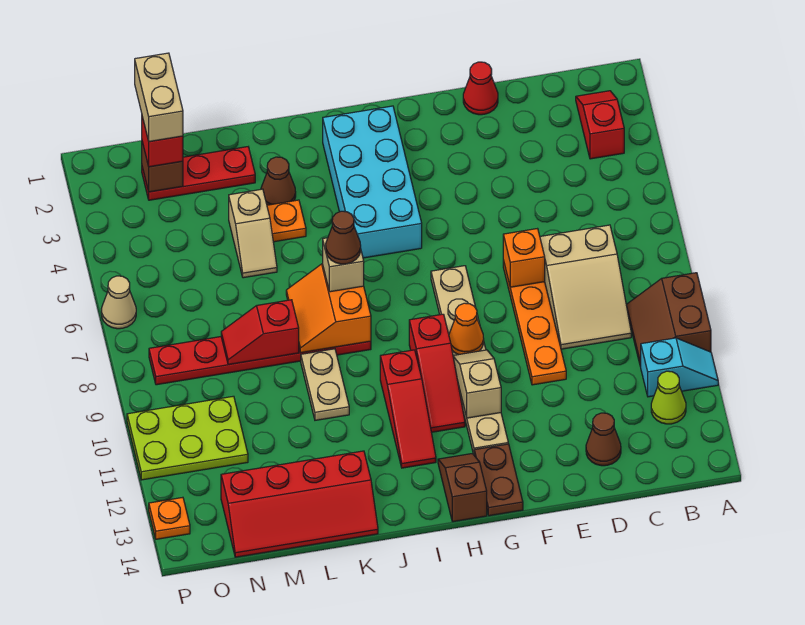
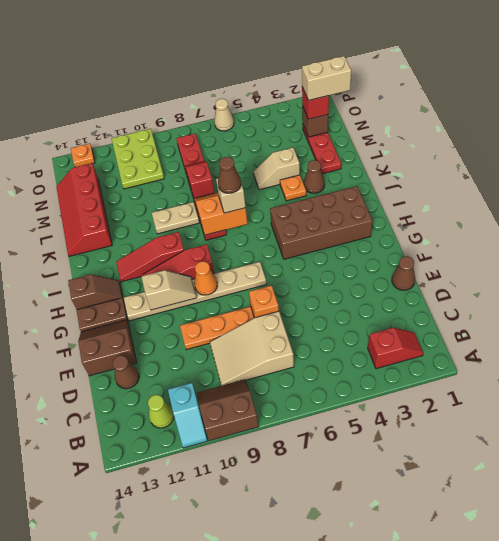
red 1x1 cone [463,62,498,115] -> brown 1x1 cone [392,256,415,290]
none -> brown 2x2 slope [78,320,137,376]
cyan 2x4 brick [323,106,422,258] -> brown 2x4 brick [270,186,373,259]

